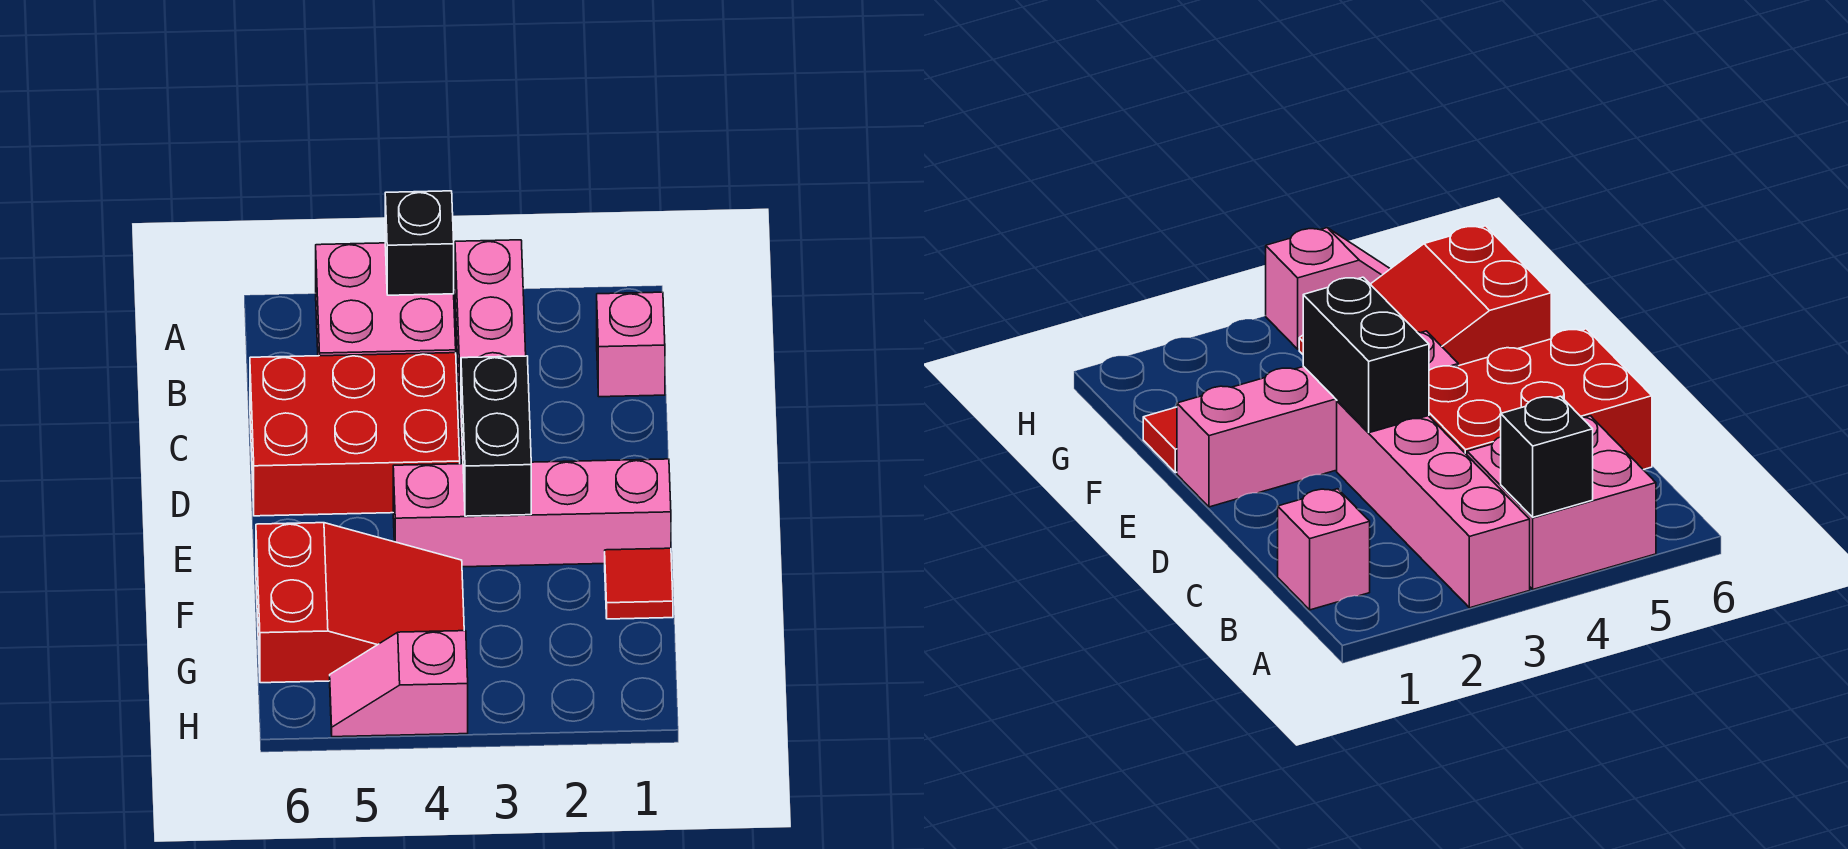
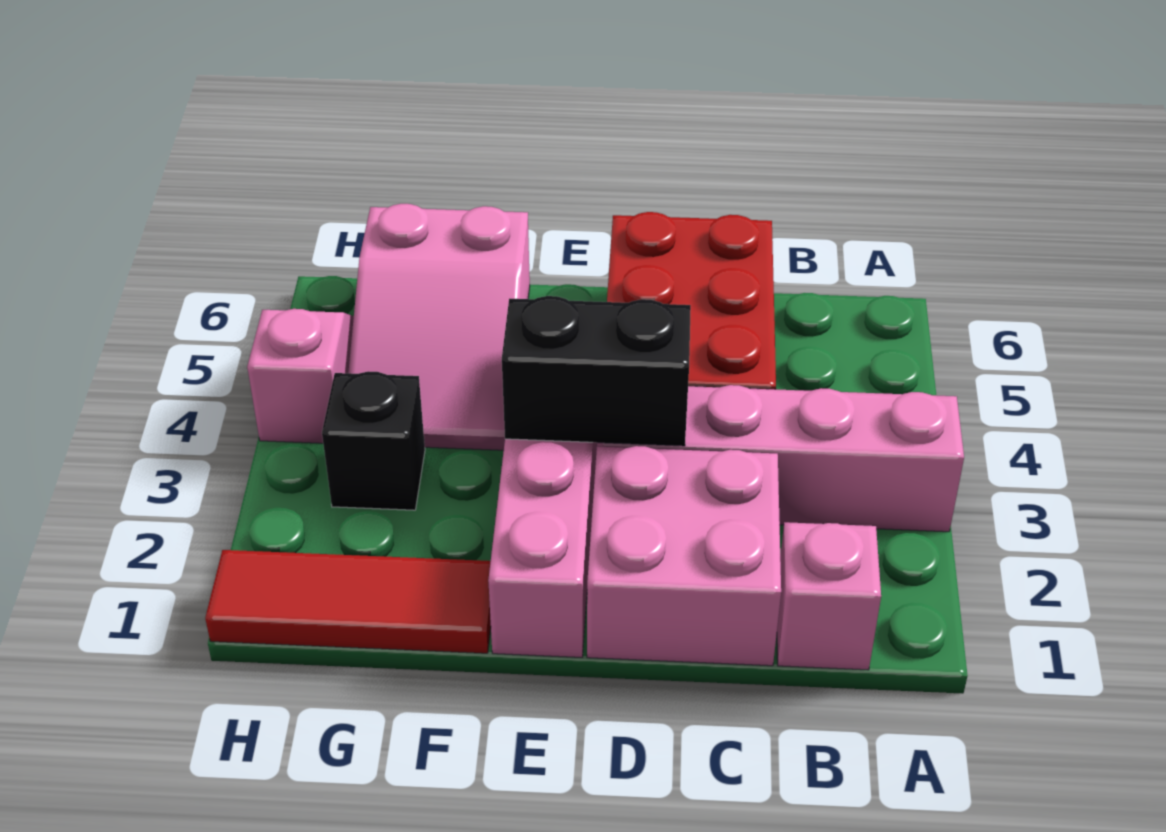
pink 2x2 brick [316,243,456,356] -> pink 2x2 brick moved to [587,446,781,666]
black 1x1 brick [385,191,454,295] -> black 1x1 brick moved to [322,371,425,510]
red 1x1 tile [605,548,673,619] -> red 1x3 tile [205,550,491,653]
red 2x3 slope [256,523,464,683] -> pink 2x3 slope [348,204,530,450]

